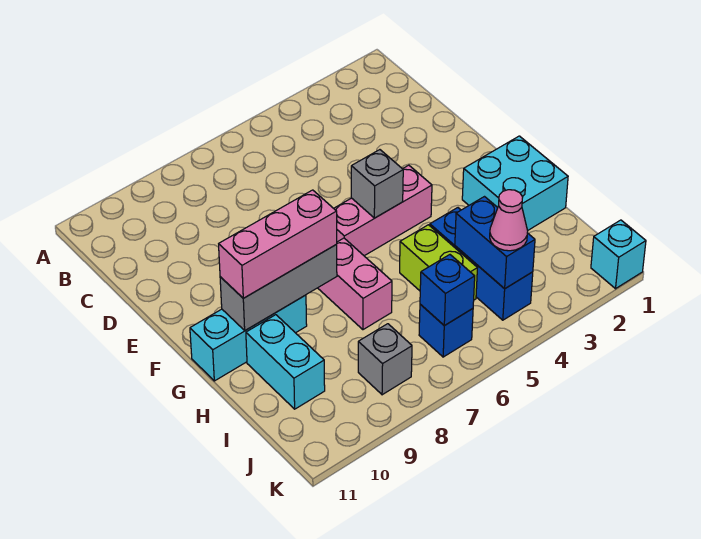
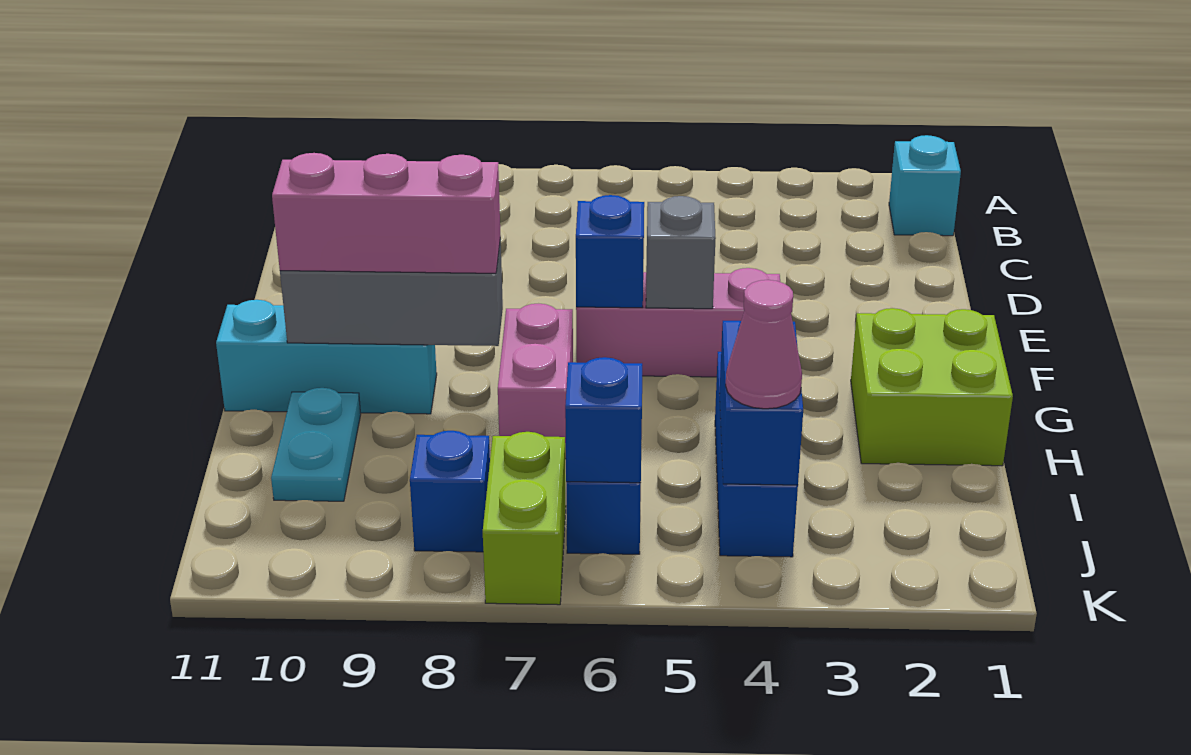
none -> blue 1x1 brick [576,195,644,308]
cyan 2x2 brick [462,136,568,230] -> lime 2x2 brick [851,308,1013,466]
lime 1x2 brick [400,225,477,300] -> lime 1x2 brick moved to [483,432,566,605]
cyan 1x2 brick [246,315,325,409] -> cyan 1x2 plate [271,388,361,501]
grey 1x1 brick [358,324,412,395] -> blue 1x1 brick [410,431,490,552]
cyan 1x1 brick [591,220,646,289] -> cyan 1x1 brick moved to [889,135,961,236]

